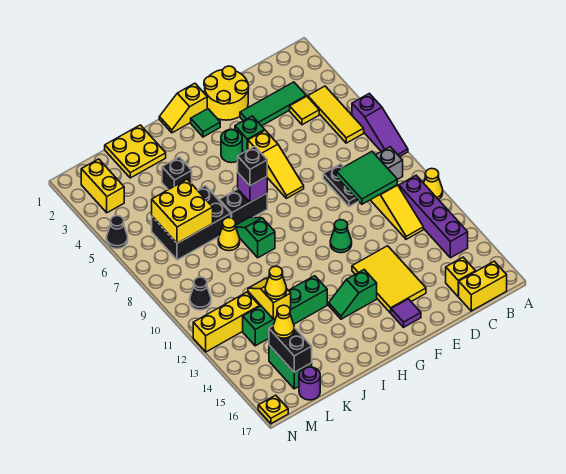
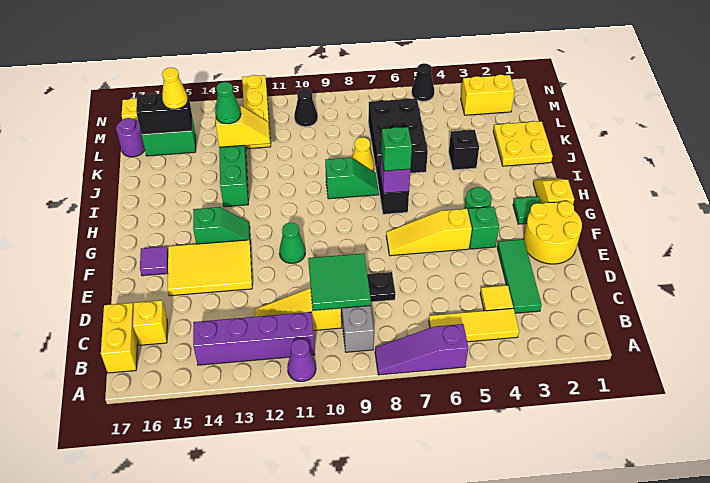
yellow 1x1 cone [423,169,443,200] -> purple 1x1 cone [287,339,316,382]
green 1x2 slope [329,270,377,319] -> green 1x2 slope turned to [193,207,250,244]
black 1x1 brick [238,146,267,186] -> green 1x1 brick [381,127,412,171]
yellow 2x2 brick [152,179,213,243] -> none
yellow 1x1 cone [265,266,287,299] -> green 1x1 cone [215,82,241,124]

